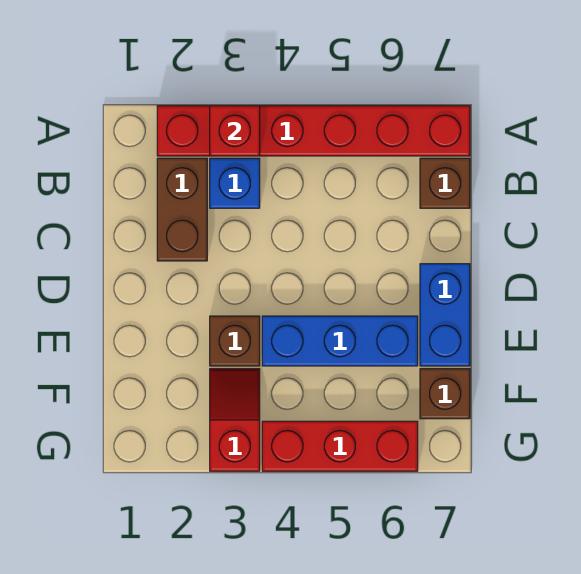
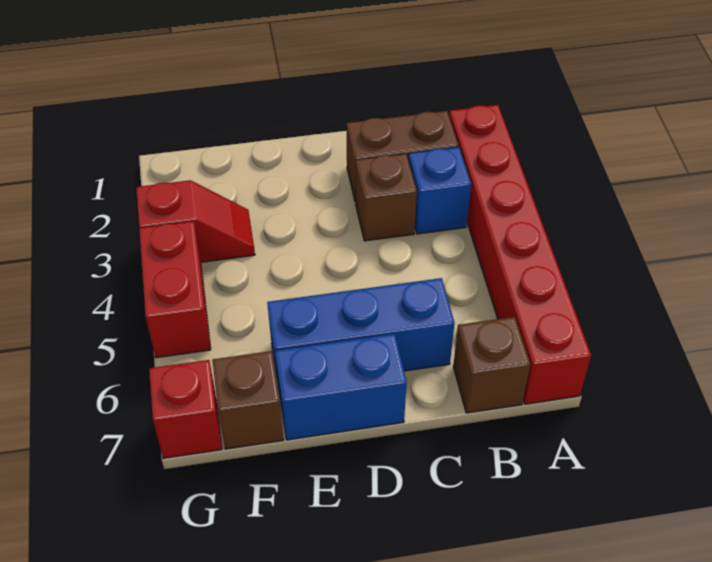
red 1x1 brick [210,106,260,156] -> red 1x1 brick moved to [149,360,222,458]
brown 1x1 brick [210,316,260,366] -> brown 1x1 brick moved to [356,154,417,241]
blue 1x3 brick [262,316,418,366] -> blue 1x3 brick turned to [267,278,455,389]
red 1x3 brick [262,421,418,471] -> red 1x2 brick [139,221,211,358]

